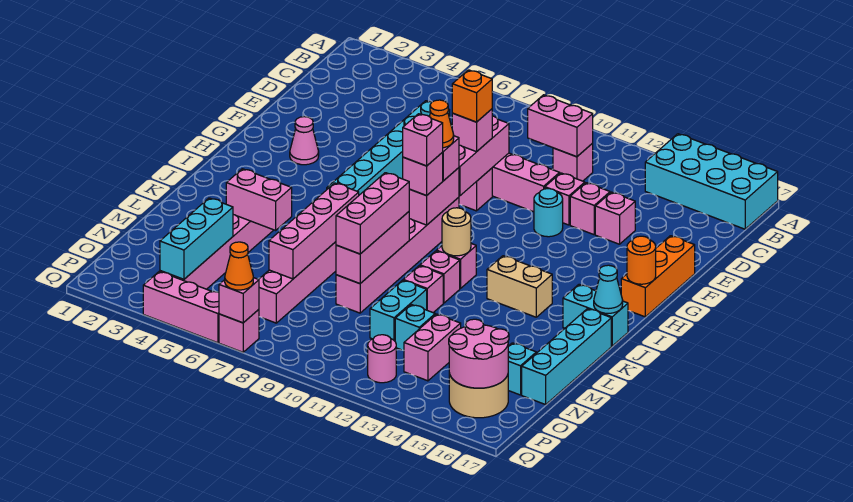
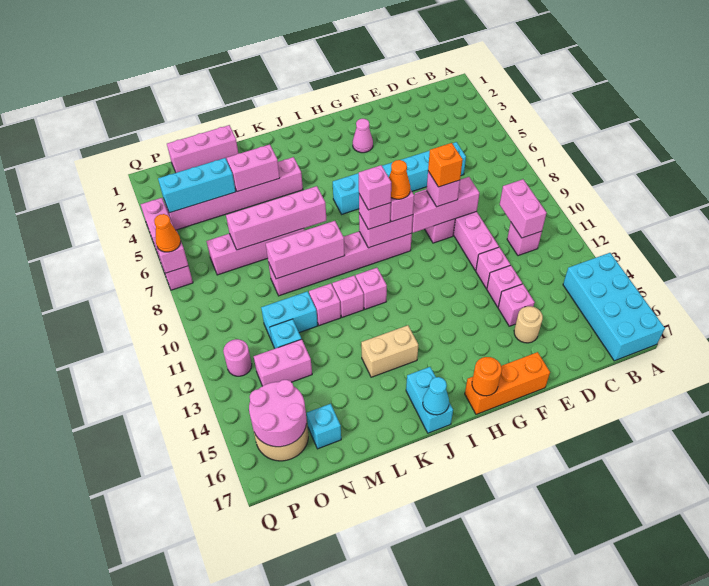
cyan 1x1 round brick [534,189,563,237] -> none
tan 1x1 round brick [442,208,471,256] -> tan 1x1 round brick moved to [514,306,543,343]
tan 1x2 brick [487,256,552,317] -> tan 1x2 brick turned to [361,325,418,377]
pink 1x3 brick [336,173,409,254] -> pink 1x3 brick moved to [167,125,238,173]
cyan 1x4 brick [522,309,611,405] -> none
pink 1x2 brick [226,169,292,230] -> pink 1x2 brick turned to [227,144,280,192]

